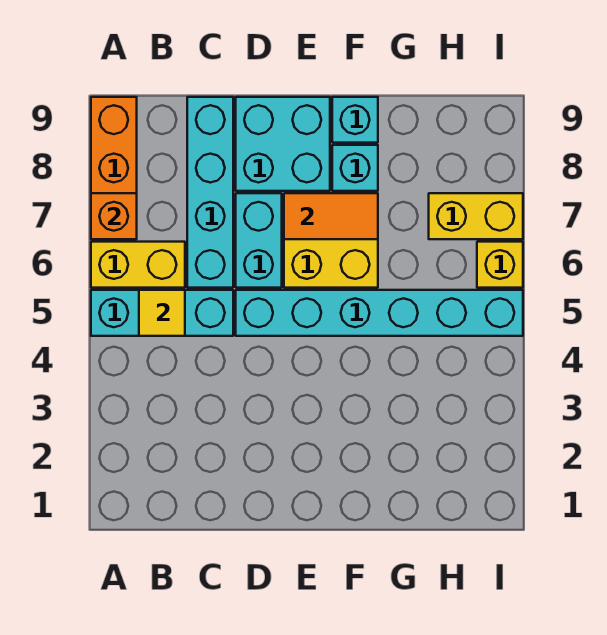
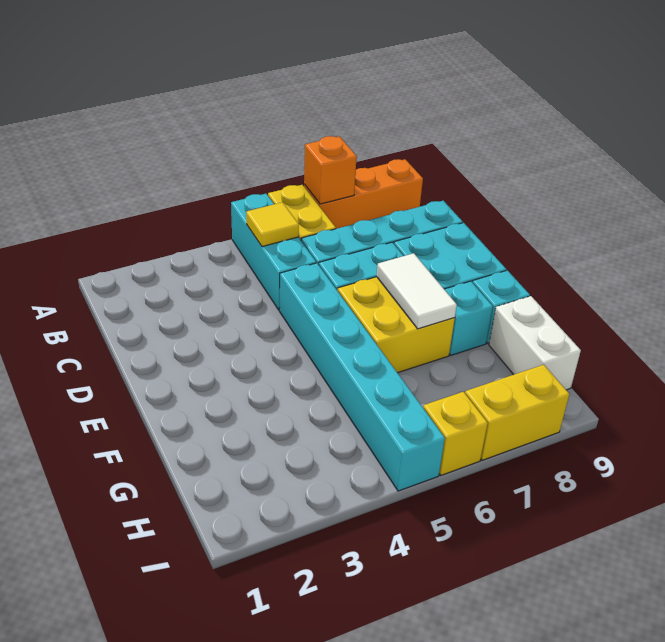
orange 1x2 tile [284,193,378,239] -> white 1x2 tile [377,253,457,329]
none -> white 1x2 brick [489,296,581,390]
yellow 1x2 brick [429,193,523,239] -> yellow 1x2 brick turned to [465,365,569,460]

